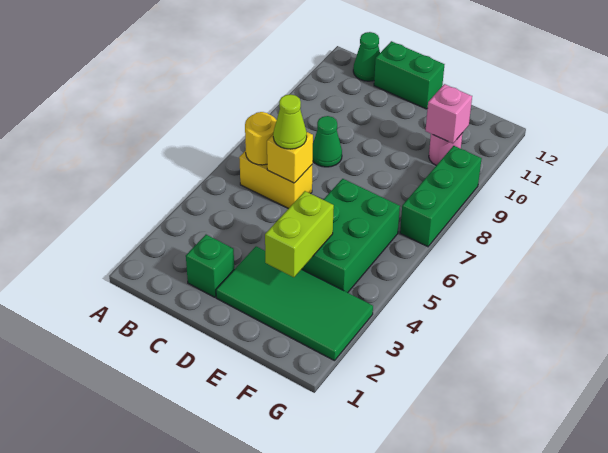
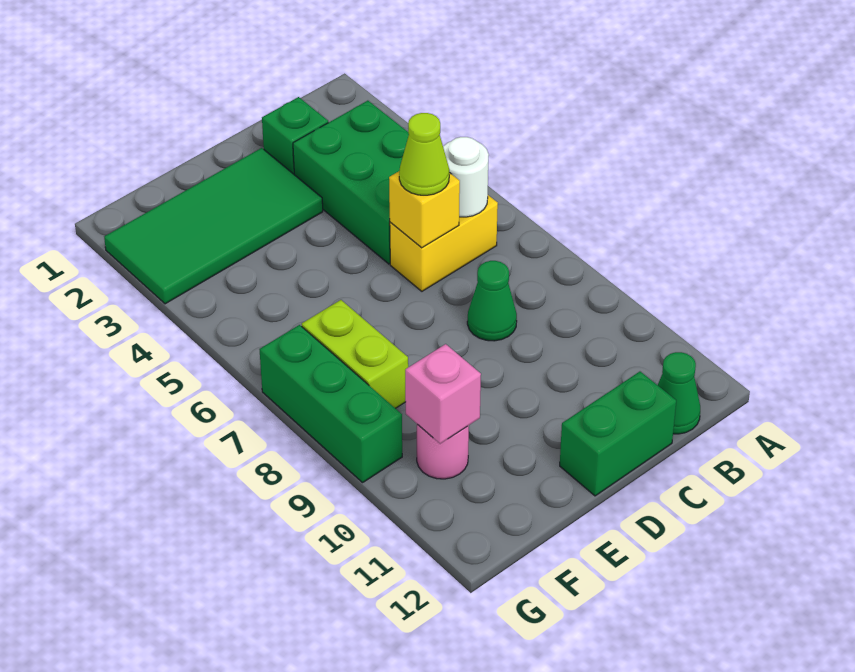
yellow 1x1 round brick [245,112,277,165] -> white 1x1 round brick [443,137,489,217]
lime 1x2 brick [265,191,334,277] -> lime 1x2 brick moved to [302,300,408,408]
green 2x3 brick [302,179,400,293] -> green 2x3 brick moved to [293,101,409,264]

